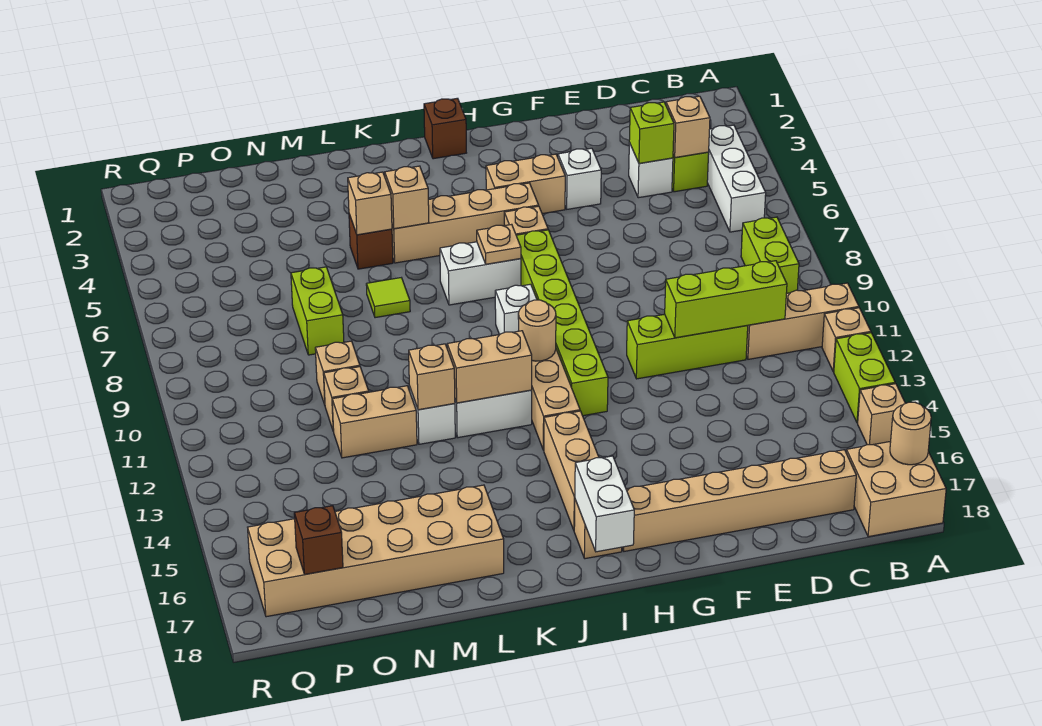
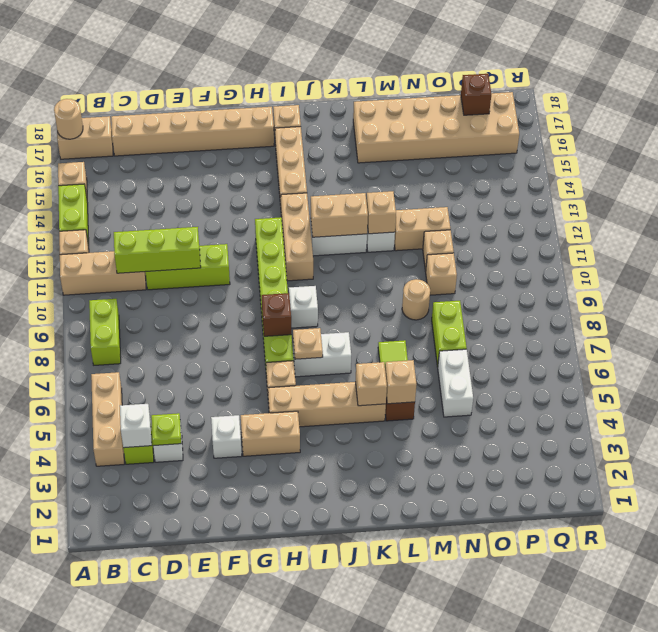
tan 2x2 brick [846,441,946,537] -> tan 1x2 brick [57,116,113,159]
white 1x3 brick [707,125,766,232] -> tan 1x3 brick [91,372,124,466]
tan 1x1 brick [666,96,710,158] -> white 1x1 brick [120,404,152,448]
lime 1x1 brick [629,102,674,163] -> lime 1x1 plate [151,413,181,446]
brown 1x1 brick [424,98,466,159] -> brown 1x1 brick moved to [262,293,291,336]
tan 1x1 round brick [518,300,556,361] -> tan 1x1 round brick moved to [402,279,430,320]
white 1x2 brick [575,456,634,552] -> white 1x2 brick moved to [438,349,473,417]

